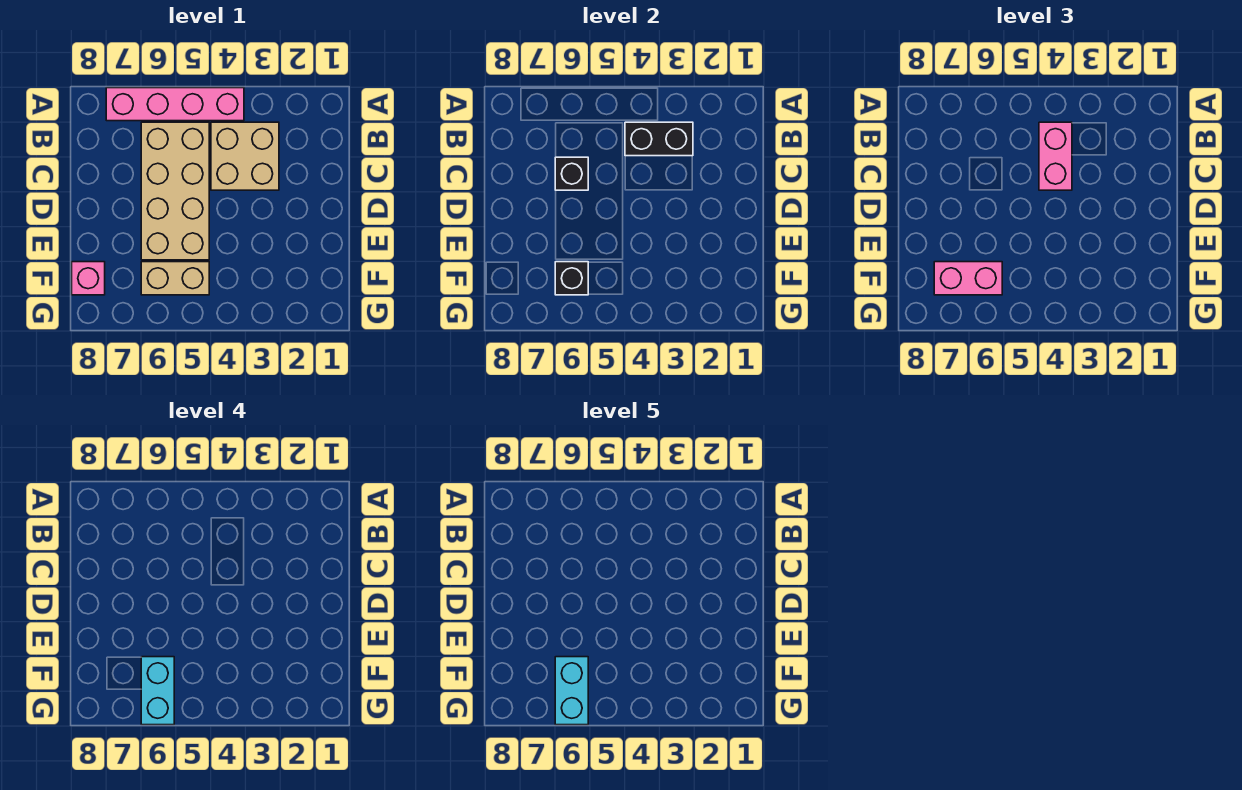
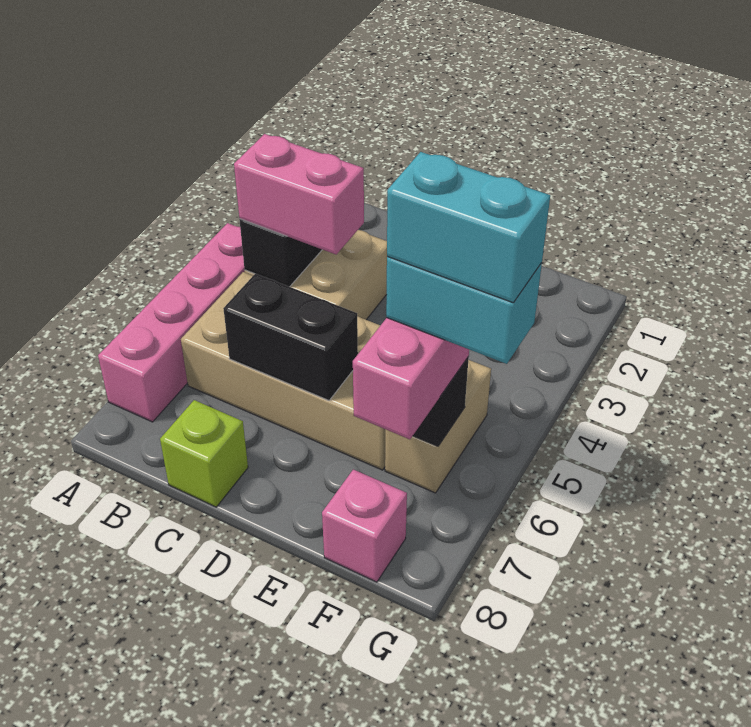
black 1x1 brick [555,157,588,190] -> black 1x2 brick [223,274,358,400]
none -> lime 1x1 brick [160,400,248,507]

